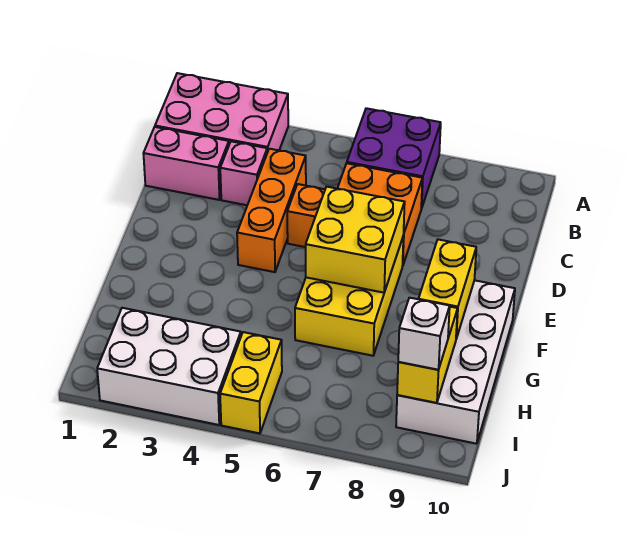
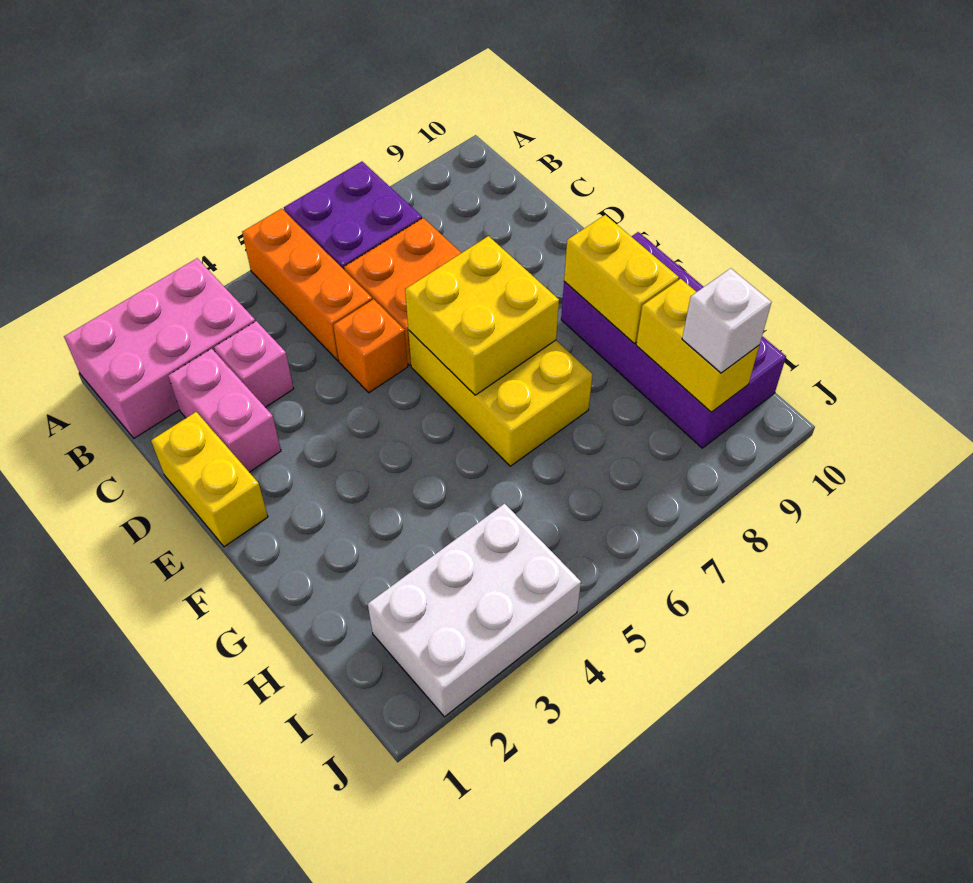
pink 1x2 brick [143,127,229,200] -> pink 1x2 brick turned to [168,349,281,472]
orange 1x3 brick [237,149,306,272] -> orange 1x3 brick moved to [242,209,372,360]
white 2x4 brick [396,280,515,444] -> purple 2x4 brick [561,232,786,448]
yellow 1x2 brick [220,332,282,433] -> yellow 1x2 brick moved to [151,412,268,547]

